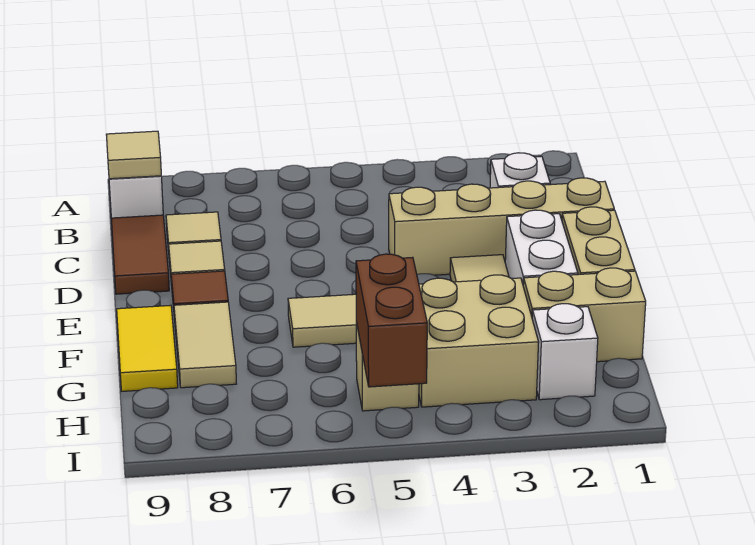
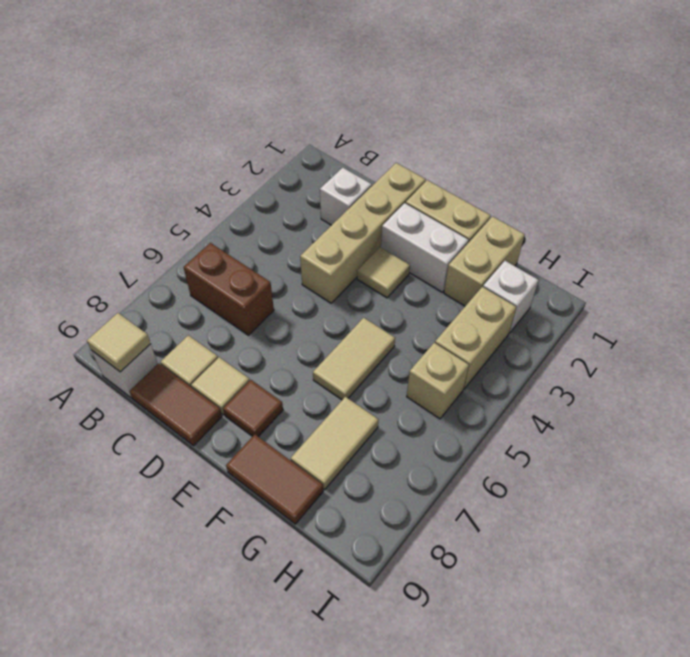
tan 1x2 tile [174,302,236,388] -> tan 1x2 tile turned to [291,397,378,490]
yellow 1x2 tile [117,305,178,391] -> brown 1x2 tile [226,435,323,524]
tan 2x2 brick [419,275,539,407] -> tan 1x2 brick [435,287,516,389]
brown 1x2 brick [356,254,427,387] -> brown 1x2 brick moved to [184,243,274,335]

